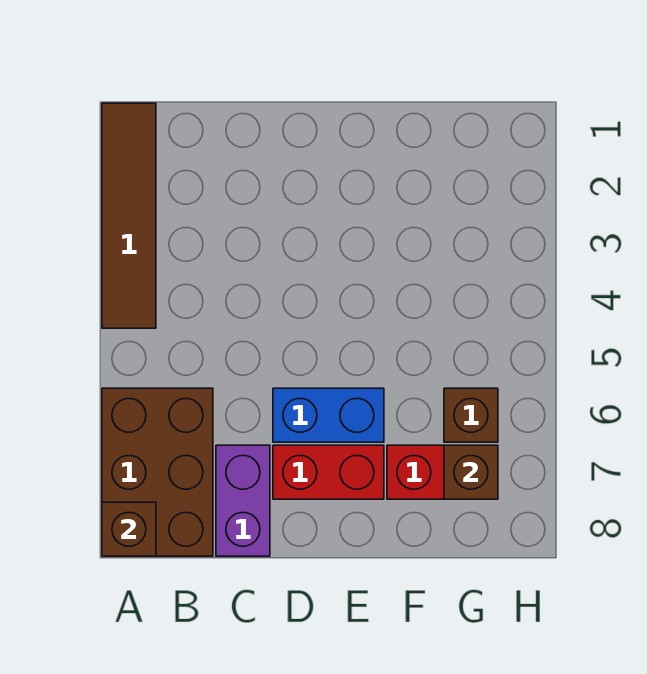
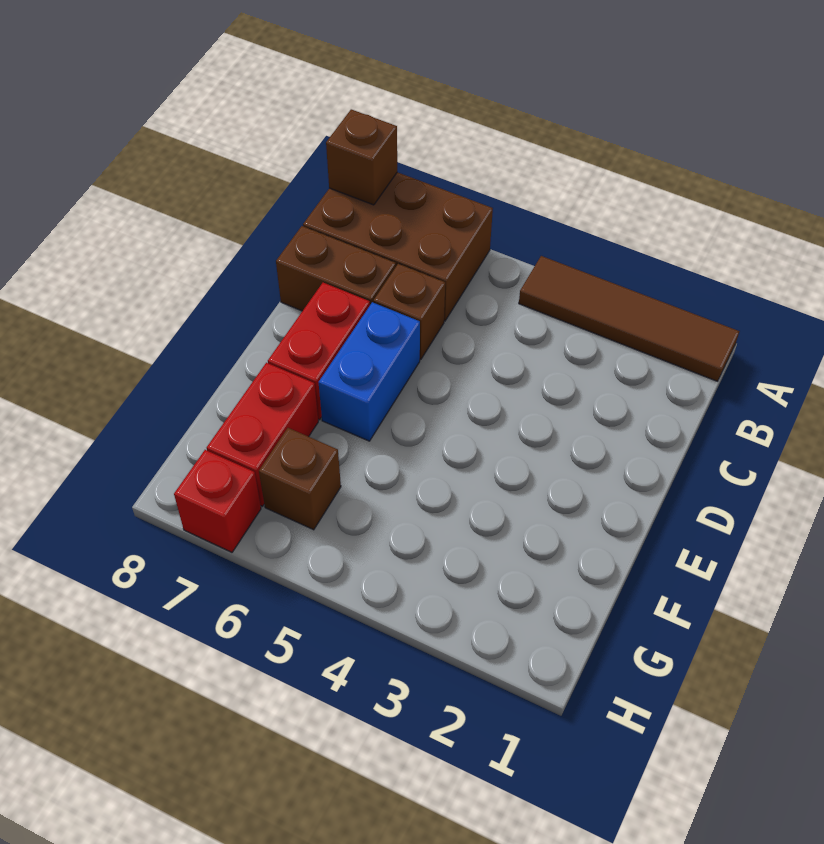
purple 1x2 brick [216,445,270,556] -> brown 1x2 brick [276,226,396,311]
brown 1x1 brick [444,445,498,499] -> brown 1x1 brick moved to [373,264,445,360]
none -> red 1x1 brick [174,450,261,552]

